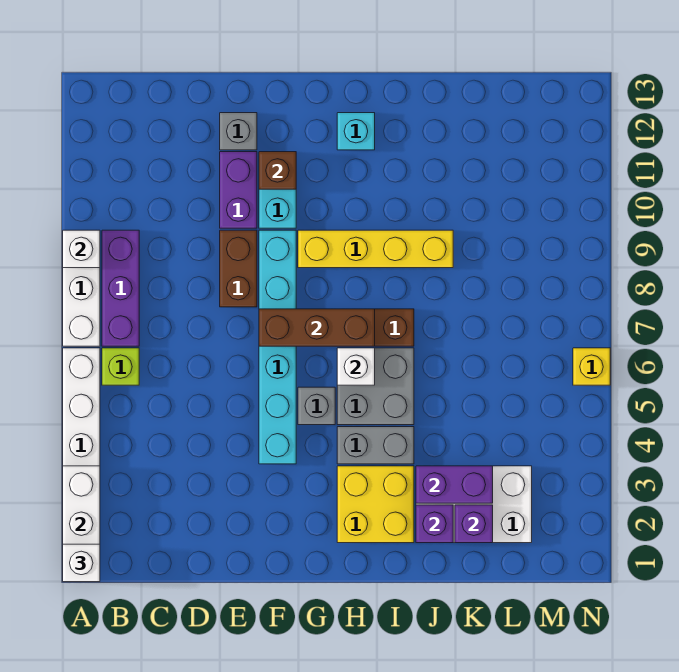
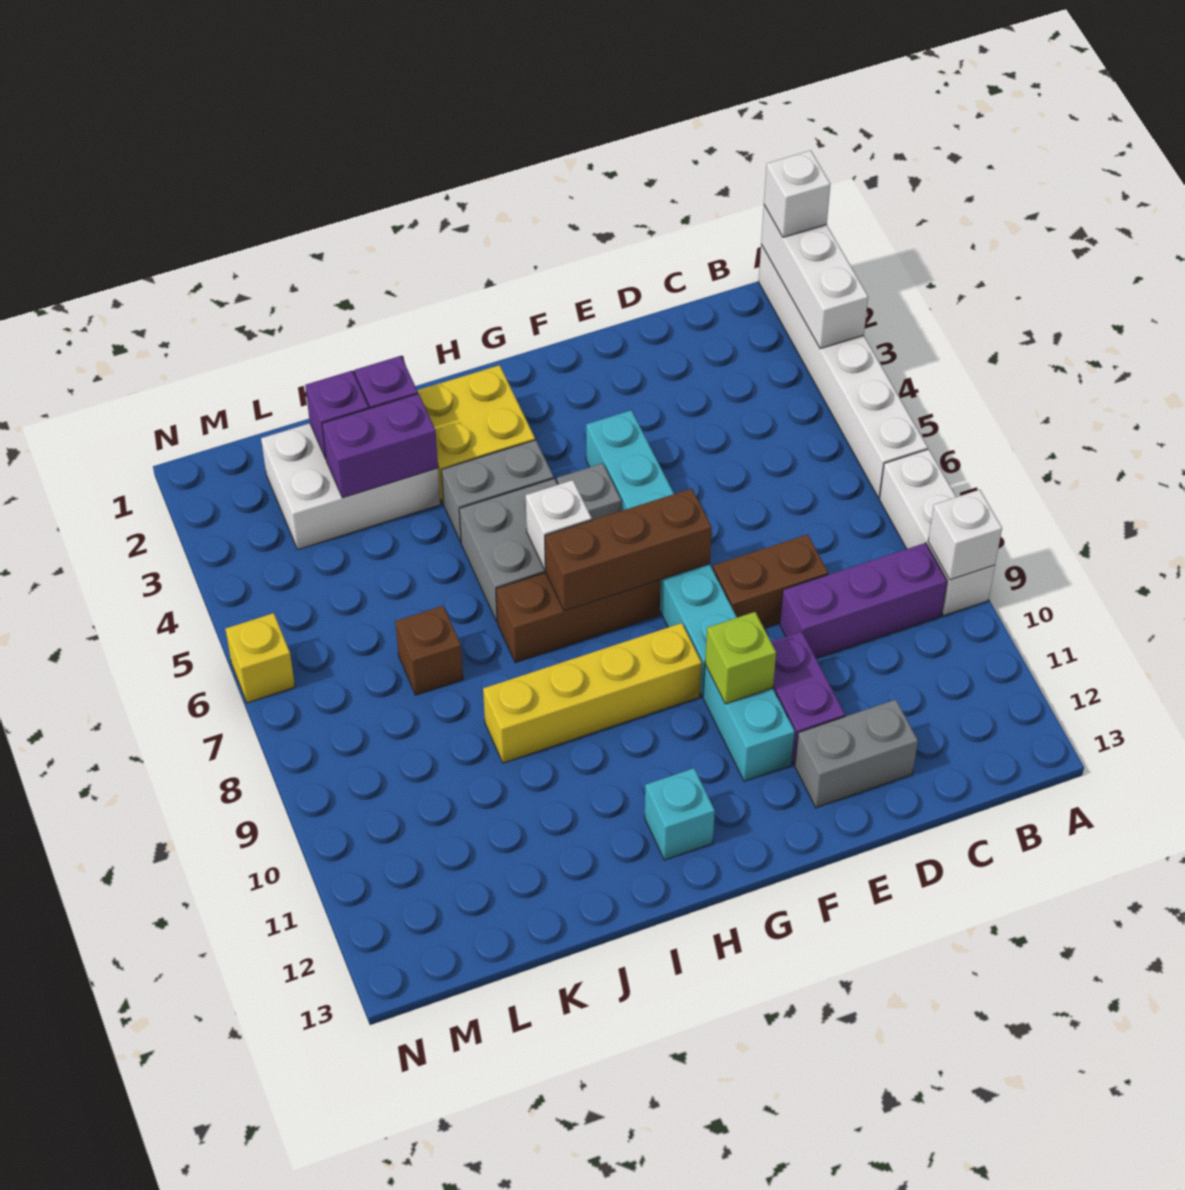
lime 1x1 brick [102,348,139,385] -> lime 1x1 brick moved to [705,612,776,704]
purple 1x3 brick [102,230,139,346] -> purple 1x3 brick turned to [780,543,947,658]
brown 1x2 brick [220,230,257,307] -> brown 1x2 brick turned to [713,534,828,628]
grey 1x1 brick [220,113,257,150] -> grey 1x2 brick [795,700,918,808]
brown 1x1 brick [259,152,296,189] -> brown 1x1 brick moved to [395,606,463,695]

